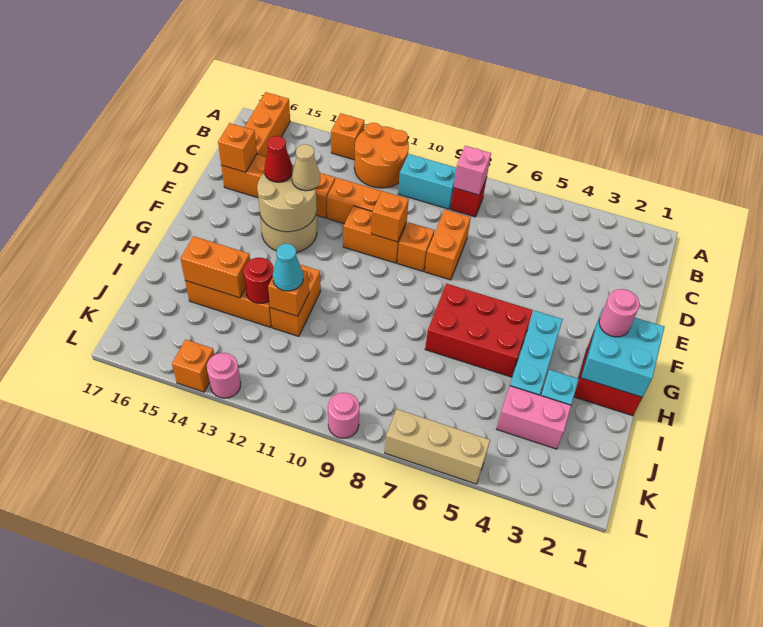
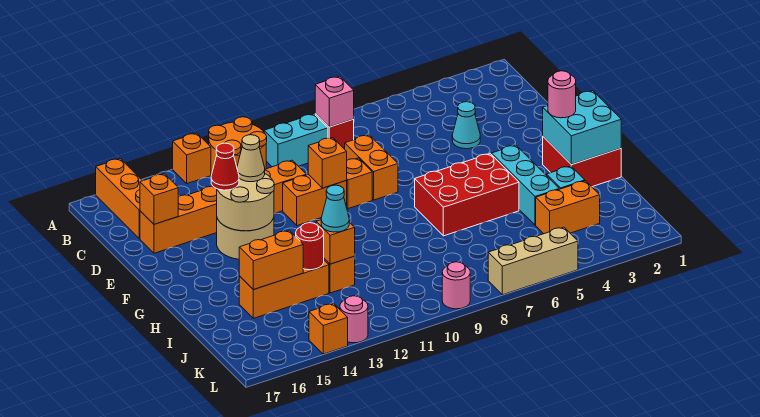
none -> cyan 1x1 cone [452,102,480,149]
pink 1x2 brick [497,386,571,449] -> orange 1x2 brick [536,181,600,234]

